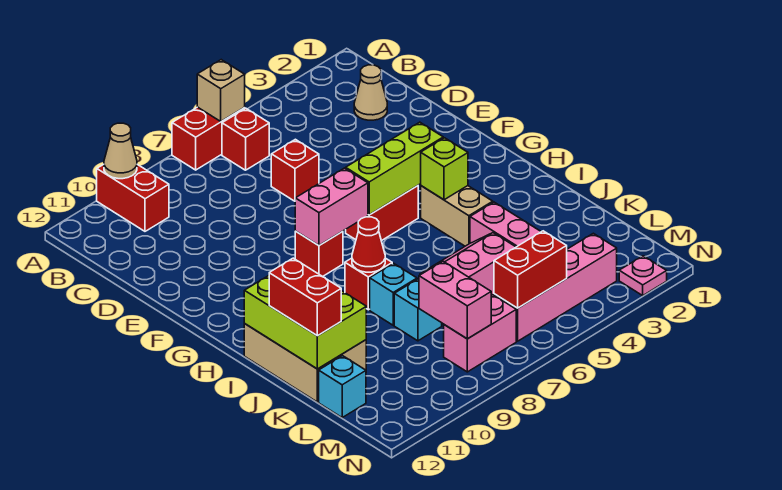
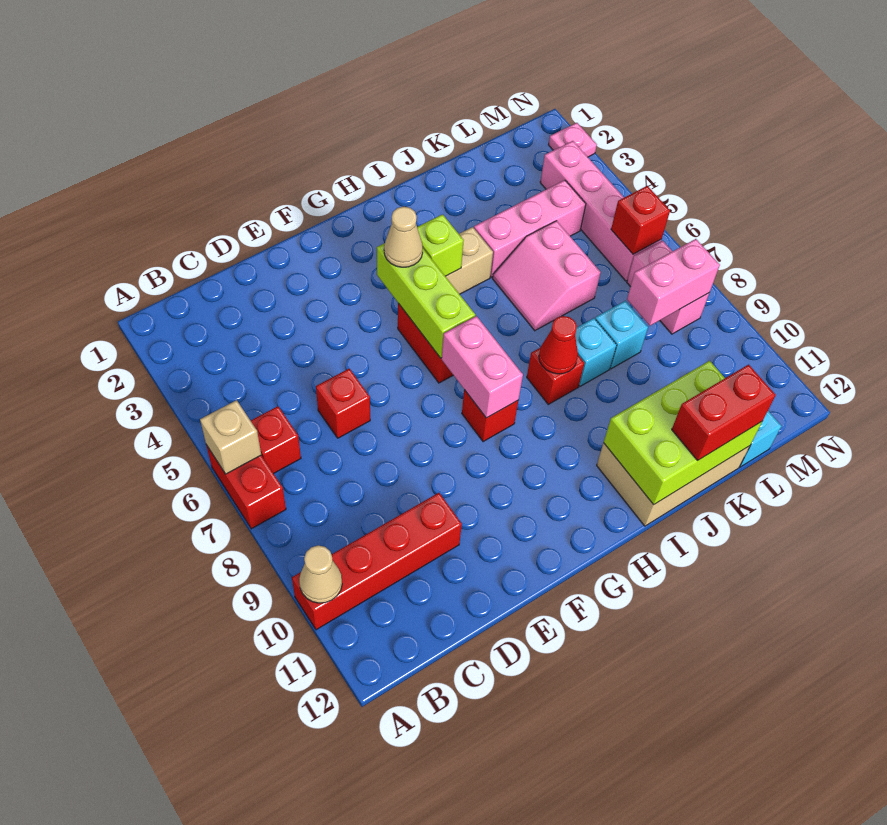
red 1x2 brick [97,164,169,231] -> red 1x4 brick [292,493,462,630]
tan 1x1 cone [354,65,387,120] -> tan 1x1 cone moved to [384,207,423,267]
red 1x2 brick [494,231,567,308] -> red 1x1 brick [611,186,670,254]

